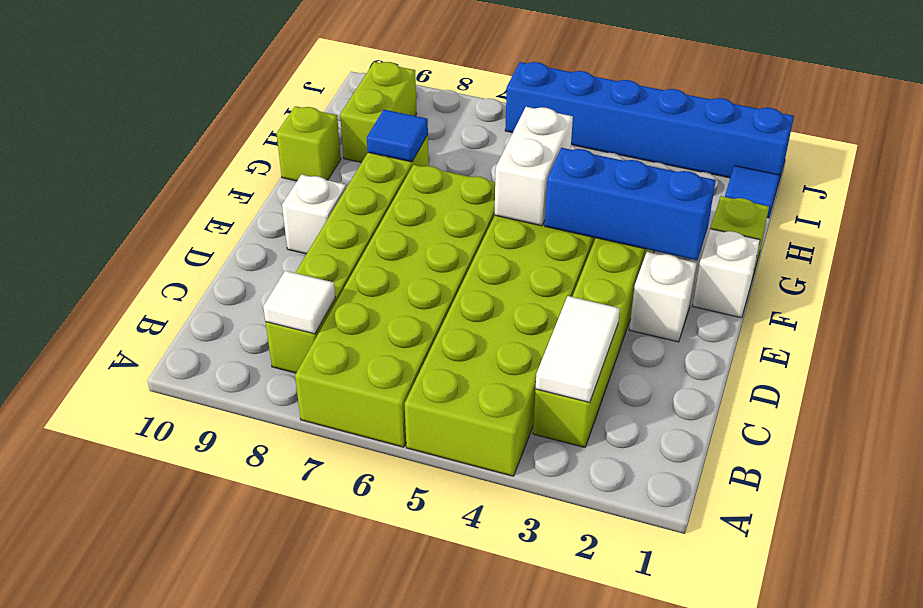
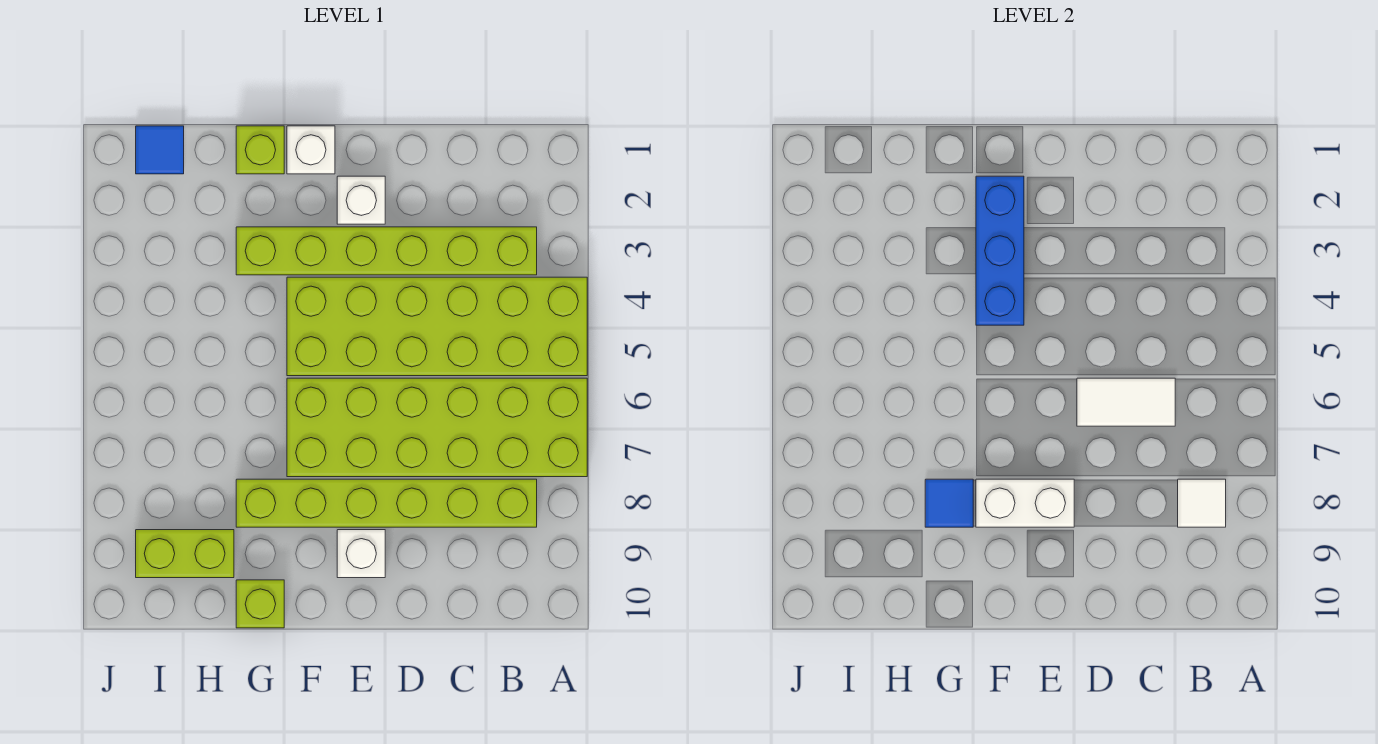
white 1x2 tile [536,296,620,403] -> white 1x2 tile moved to [1077,378,1175,426]
white 1x2 brick [495,107,573,226] -> white 1x2 brick moved to [976,479,1074,527]
blue 1x6 brick [505,62,794,183] -> none

